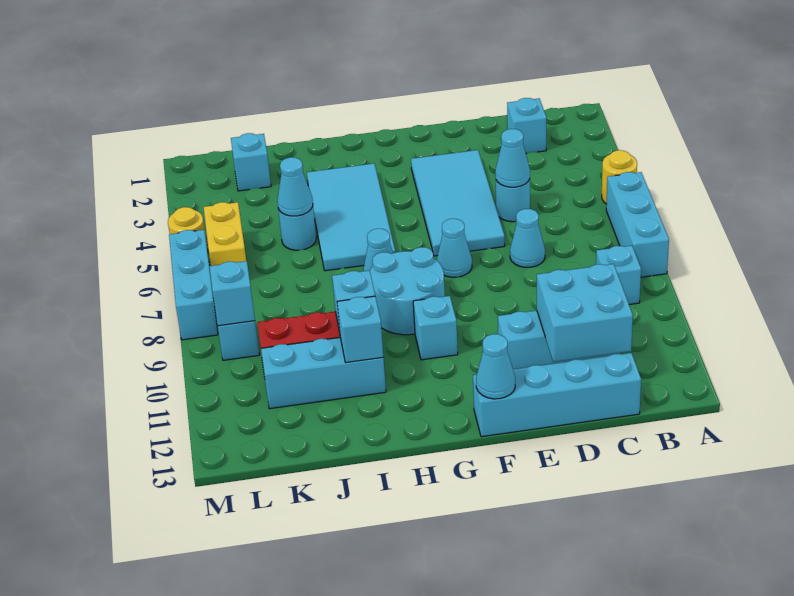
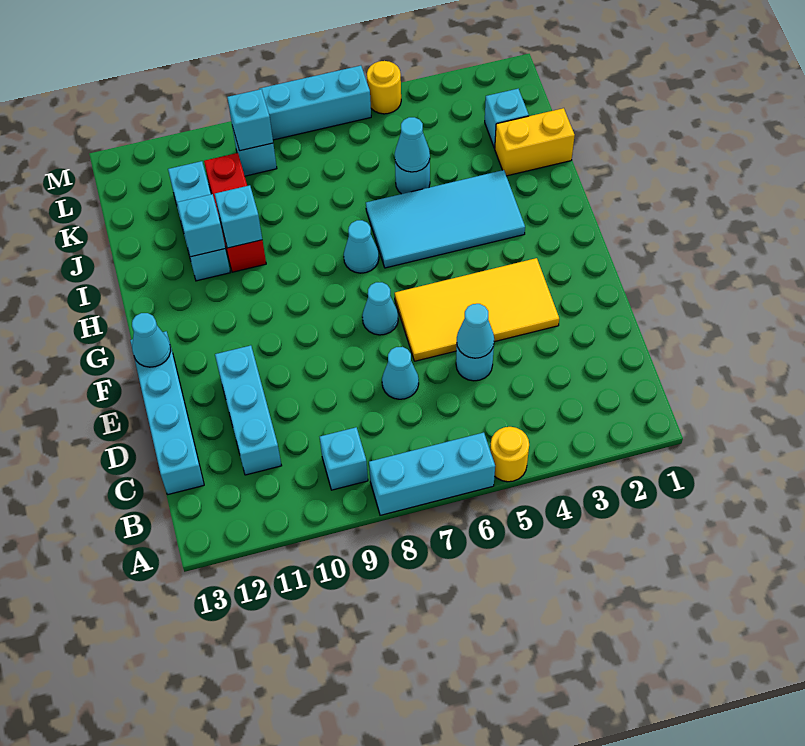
cyan 1x1 brick [507,98,546,153] -> none
cyan 2x2 brick [537,264,633,362] -> none
cyan 2x4 tile [411,150,505,256] -> yellow 2x4 tile [395,258,559,361]
cyan 2x2 round brick [370,247,445,335] -> none
cyan 1x1 brick [413,296,458,360] -> none
yellow 1x2 brick [203,202,246,266] -> yellow 1x2 brick moved to [495,108,575,176]

